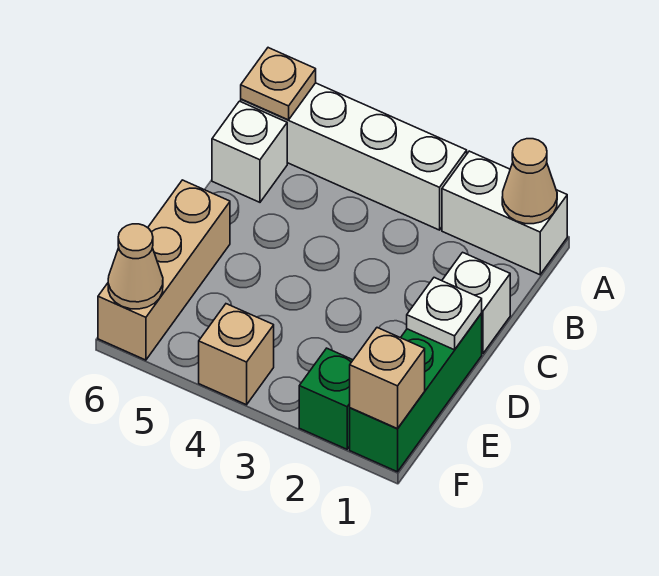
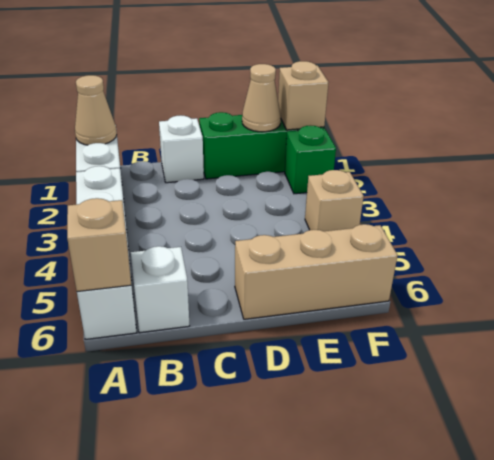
tan 1x1 plate [241,48,316,120] -> tan 1x1 brick [67,198,131,292]
white 1x1 plate [407,278,482,350] -> none
tan 1x1 cone [108,224,163,309] -> tan 1x1 cone moved to [242,64,281,132]

